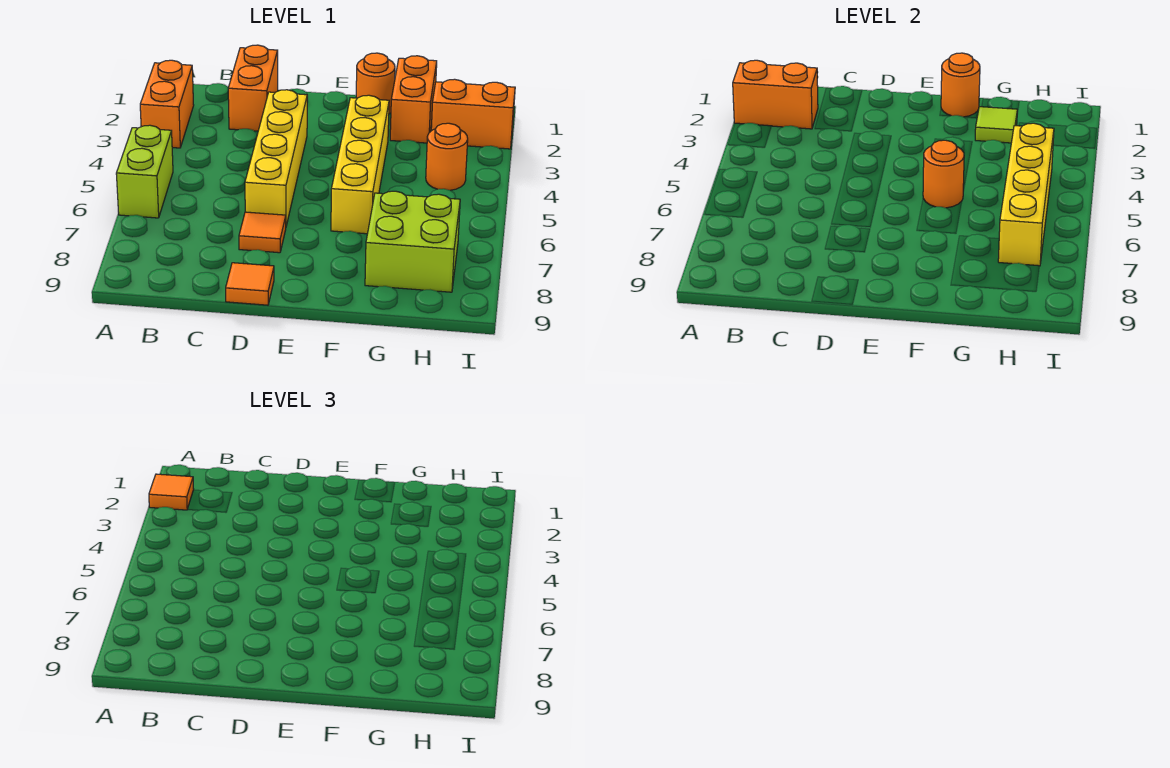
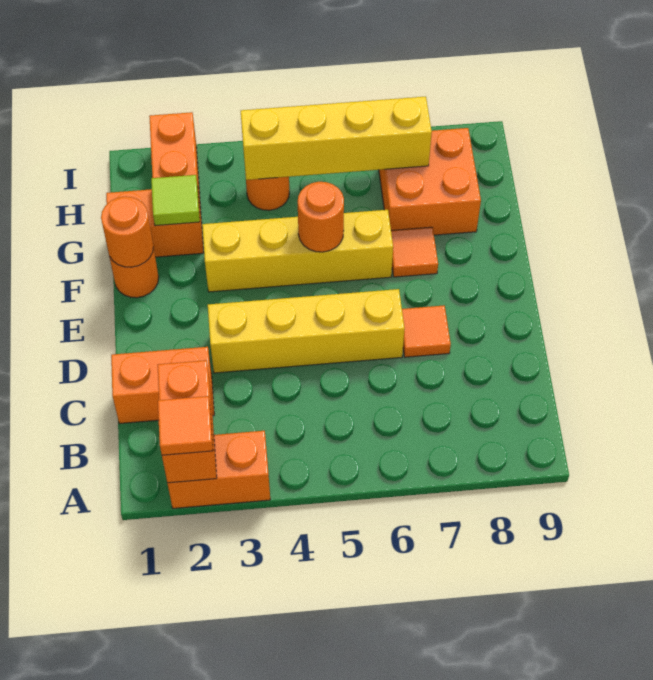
lime 1x2 brick [116,125,173,218] -> none
orange 1x1 tile [226,263,274,305] -> orange 1x1 tile moved to [391,227,438,277]
lime 2x2 brick [365,191,460,292] -> orange 2x2 brick [379,128,481,235]

